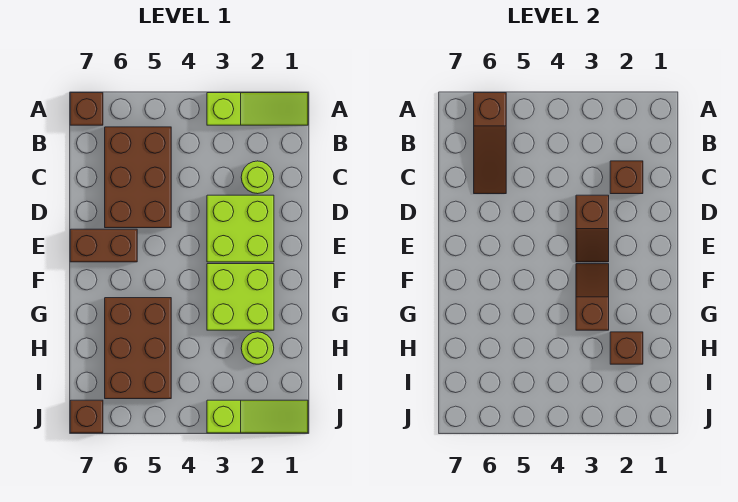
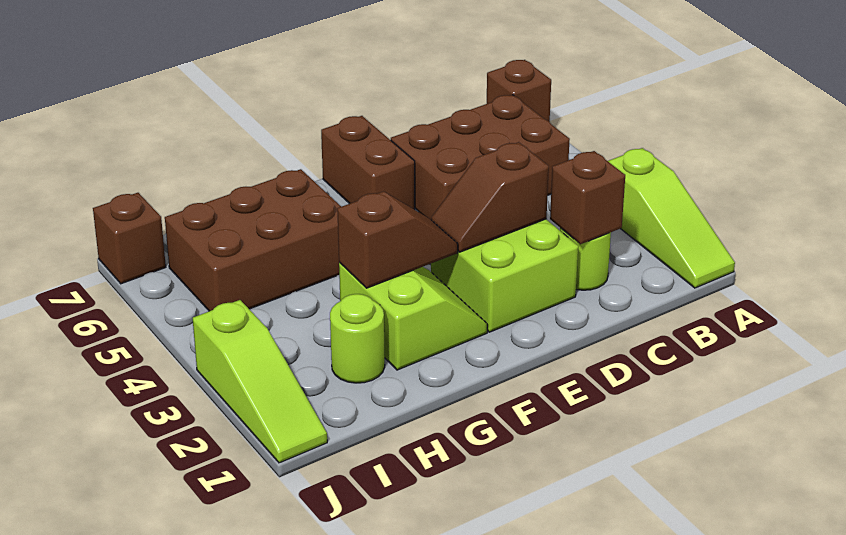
brown 1x3 slope [474,93,506,194] -> none
lime 2x2 brick [207,264,274,330] -> lime 2x2 slope [339,262,487,370]
brown 1x1 brick [610,332,643,364] -> none

